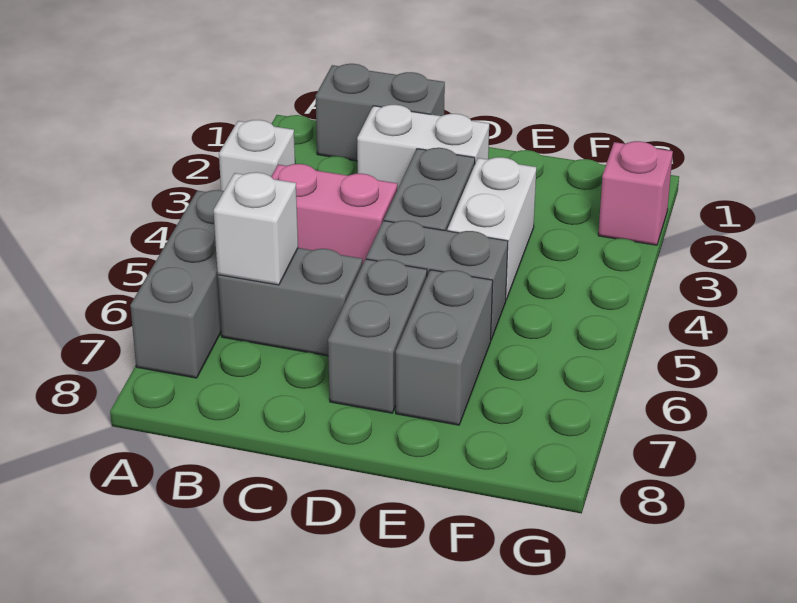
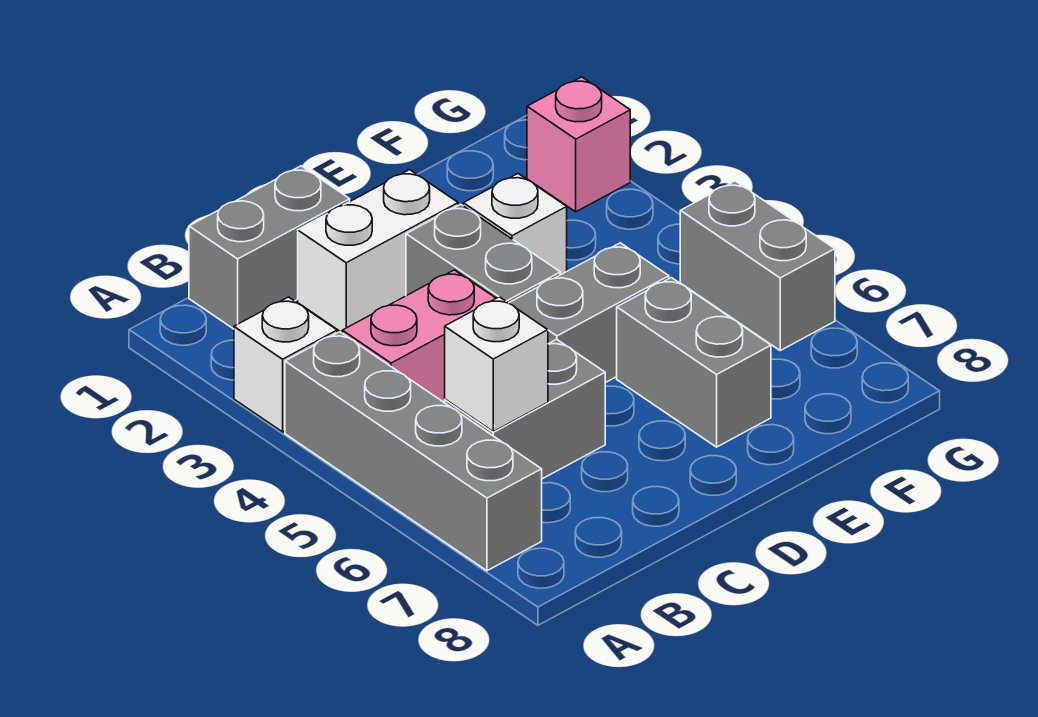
grey 1x3 brick [130,190,224,378] -> grey 1x4 brick [285,332,542,571]
grey 1x2 brick [328,259,427,413] -> grey 1x2 brick moved to [680,181,835,350]
white 1x2 brick [447,157,536,299] -> white 1x1 brick [463,174,567,275]

